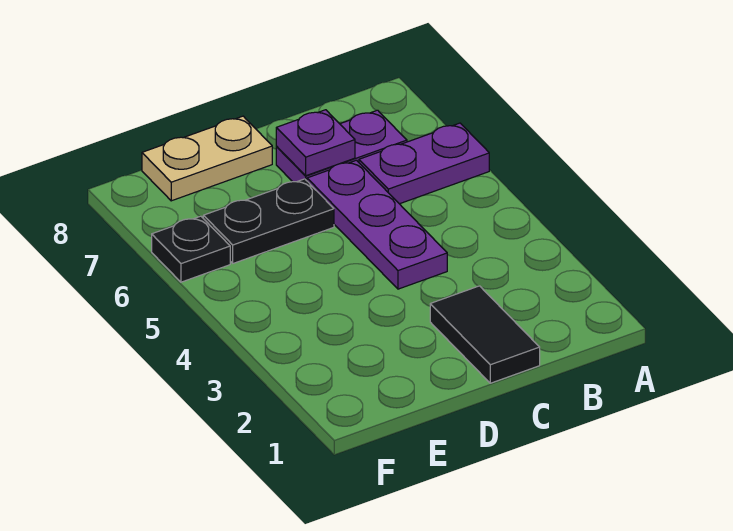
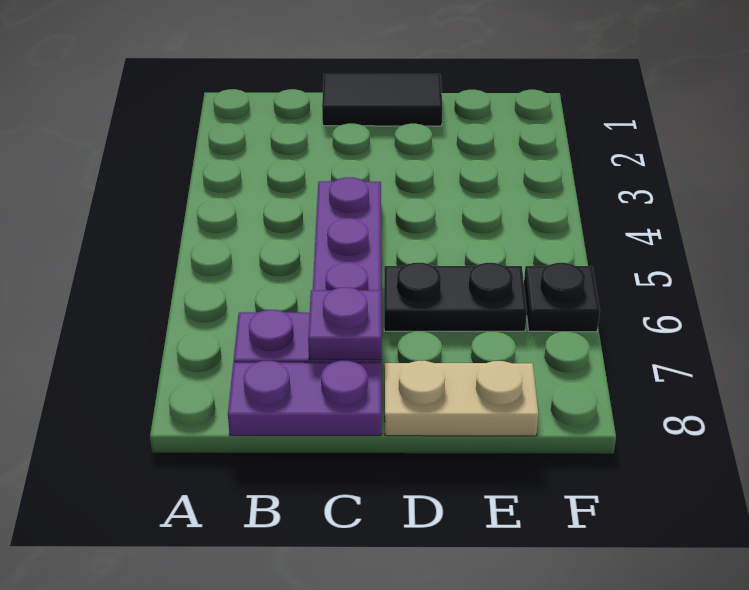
purple 1x2 plate [359,123,489,204] -> purple 1x2 plate moved to [228,361,381,436]
black 1x2 tile [430,286,540,383] -> black 1x2 tile turned to [322,74,442,126]

